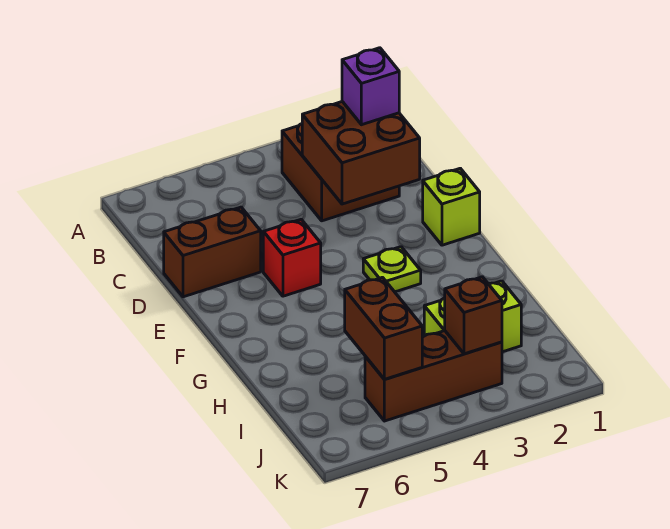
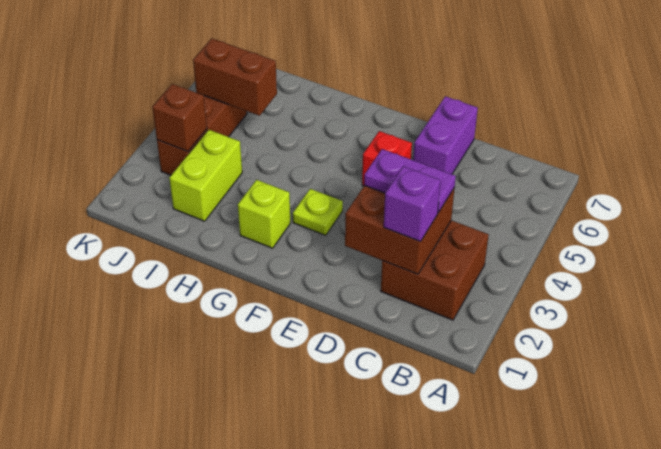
none -> purple 1x2 plate [364,149,456,213]
brown 1x2 brick [164,207,261,297] -> purple 1x2 brick [413,96,478,174]
lime 1x1 brick [423,168,480,245] -> lime 1x1 brick moved to [238,180,290,248]

